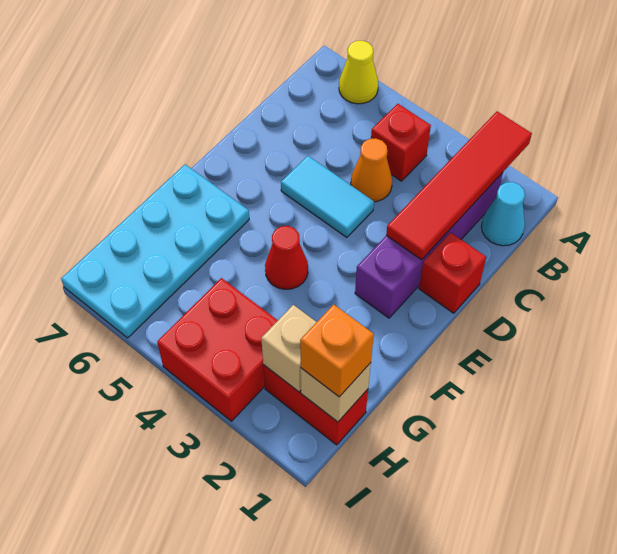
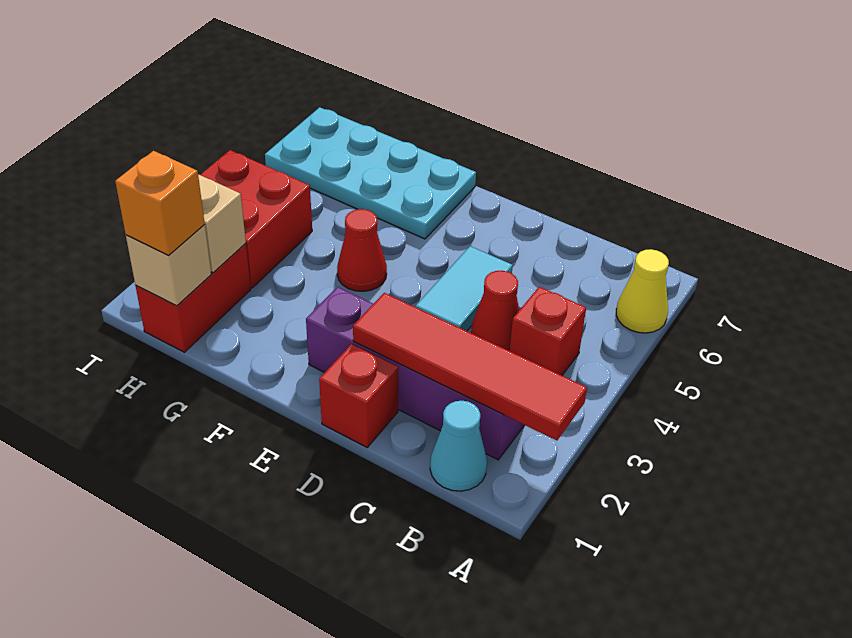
orange 1x1 cone [351,138,392,202] -> red 1x1 cone [471,271,519,351]

